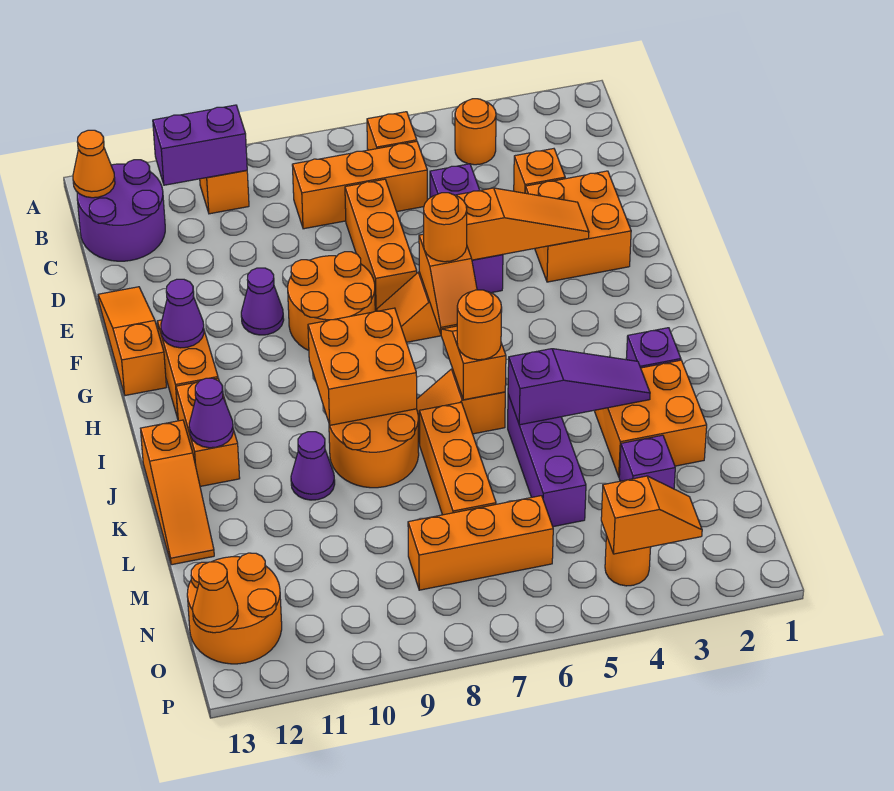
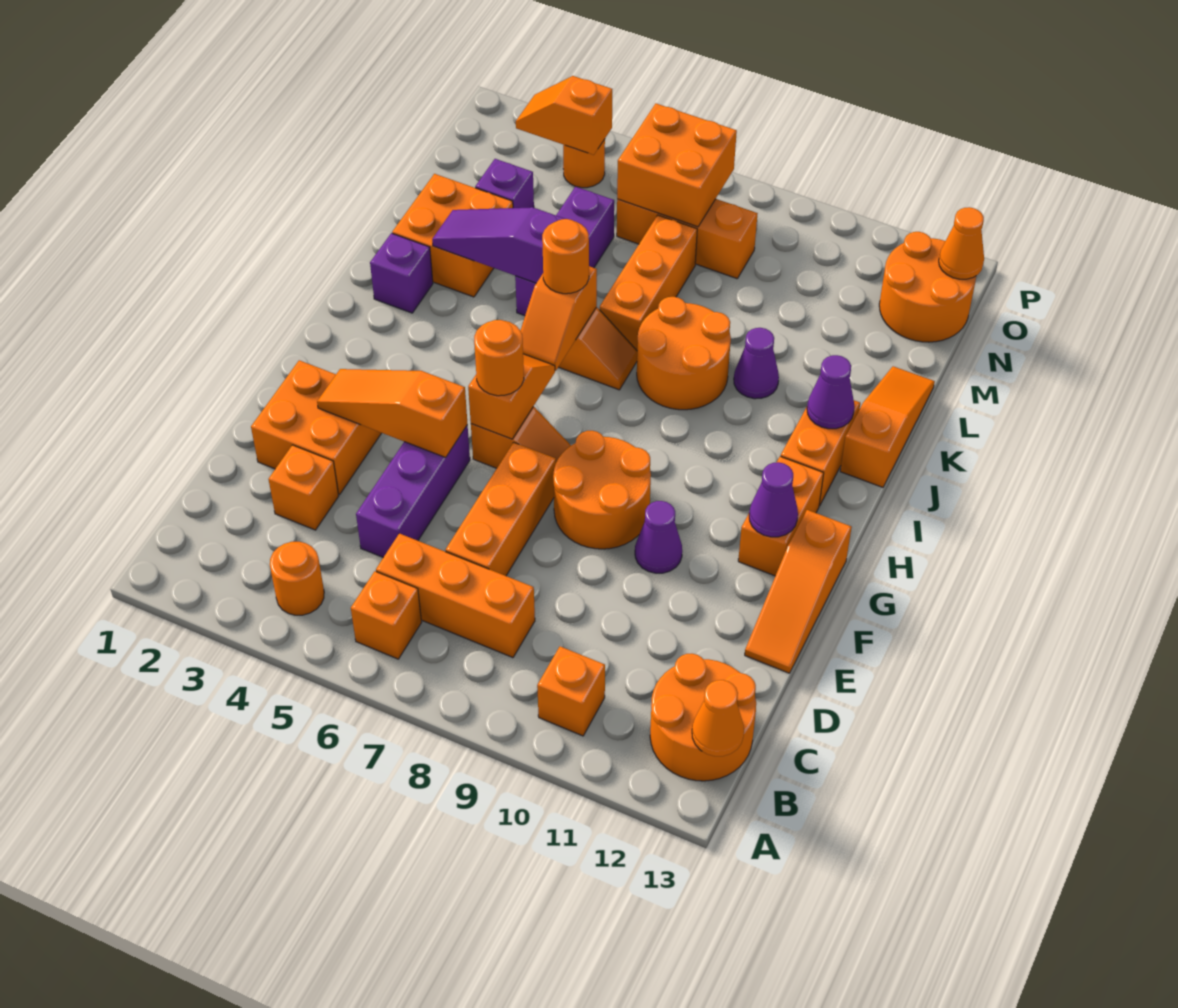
purple 1x2 brick [153,105,247,185] -> none
purple 2x2 round brick [77,160,165,261] -> orange 2x2 round brick [650,654,756,781]
orange 2x2 brick [308,308,417,425] -> orange 2x2 brick moved to [617,103,737,227]

